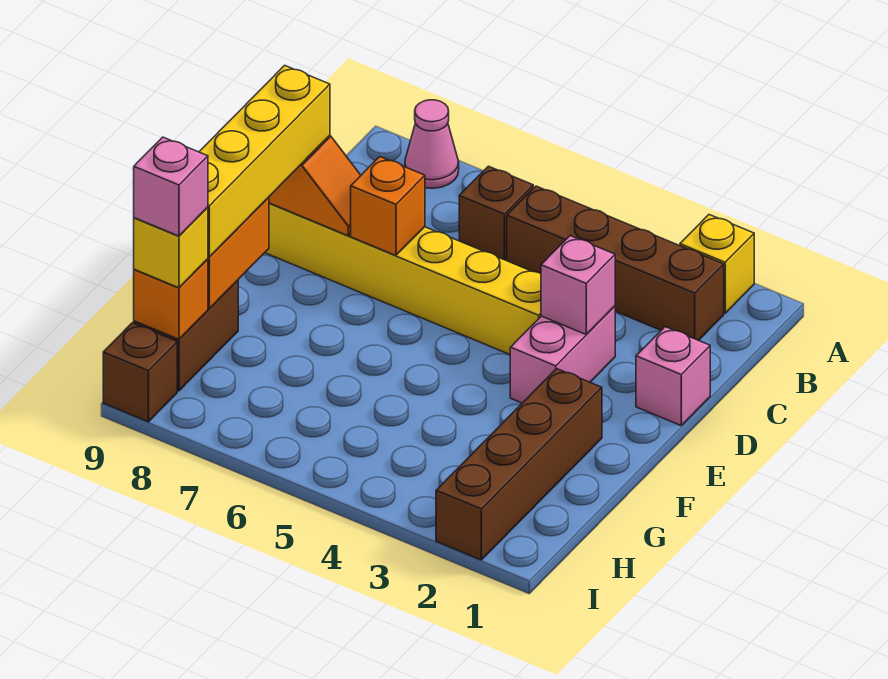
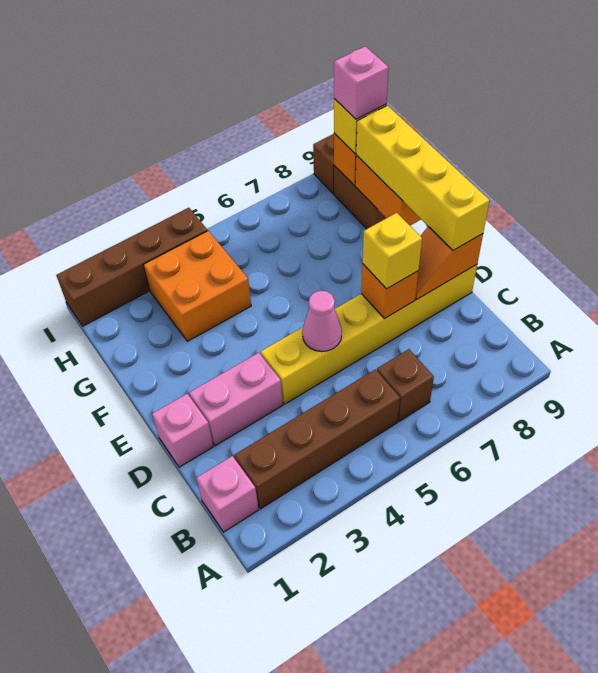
yellow 1x1 brick [680,215,754,313] -> yellow 1x1 brick moved to [362,213,422,289]
pink 1x1 cone [405,100,459,188] -> pink 1x1 cone moved to [302,291,342,352]
pink 1x2 brick [510,306,615,403] -> pink 1x2 brick turned to [189,353,283,446]
pink 1x1 brick [541,236,615,334] -> pink 1x1 brick moved to [196,456,259,532]
brown 1x4 brick [436,369,602,560] -> brown 1x4 brick turned to [56,208,208,326]
none -> orange 2x2 brick [144,231,251,341]

